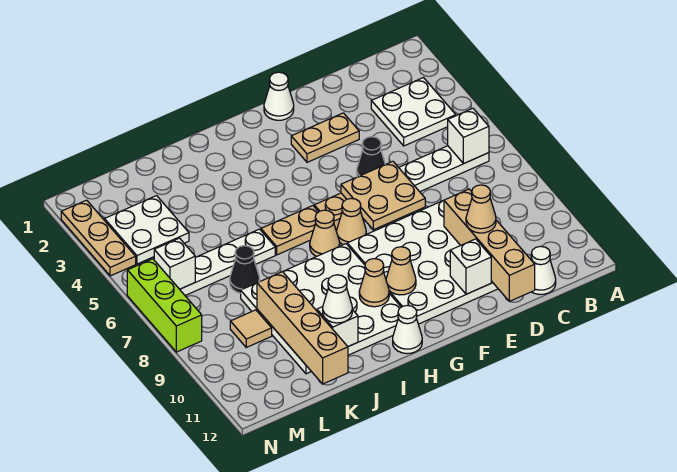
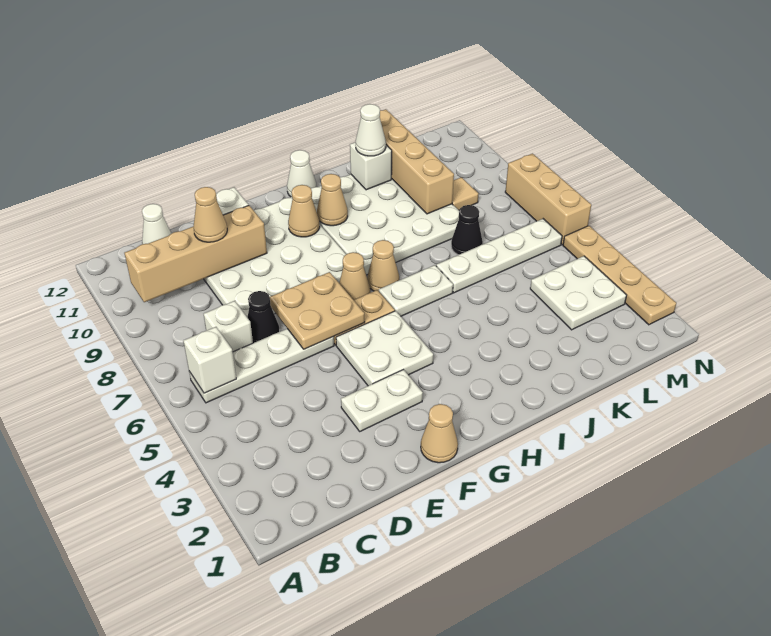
white 2x2 plate [371,78,456,146] -> white 2x2 plate moved to [336,311,433,386]
tan 1x4 brick [444,189,535,301] -> tan 1x4 brick turned to [124,206,267,302]
tan 1x2 plate [291,113,359,162] -> white 1x2 plate [341,370,423,431]
black 1x1 cone [357,137,385,177] -> black 1x1 cone moved to [247,291,280,343]
white 1x1 cone [264,72,294,120] -> tan 1x1 cone [421,404,458,463]
tan 1x2 plate [261,206,318,255] -> white 1x2 plate [379,265,453,316]
white 1x1 brick [154,238,195,289] -> white 1x1 brick moved to [204,301,253,352]
tan 1x3 plate [61,200,136,276] -> tan 1x4 plate [563,226,676,325]
lime 1x3 brick [127,259,202,352] -> tan 1x3 brick [505,154,591,245]

